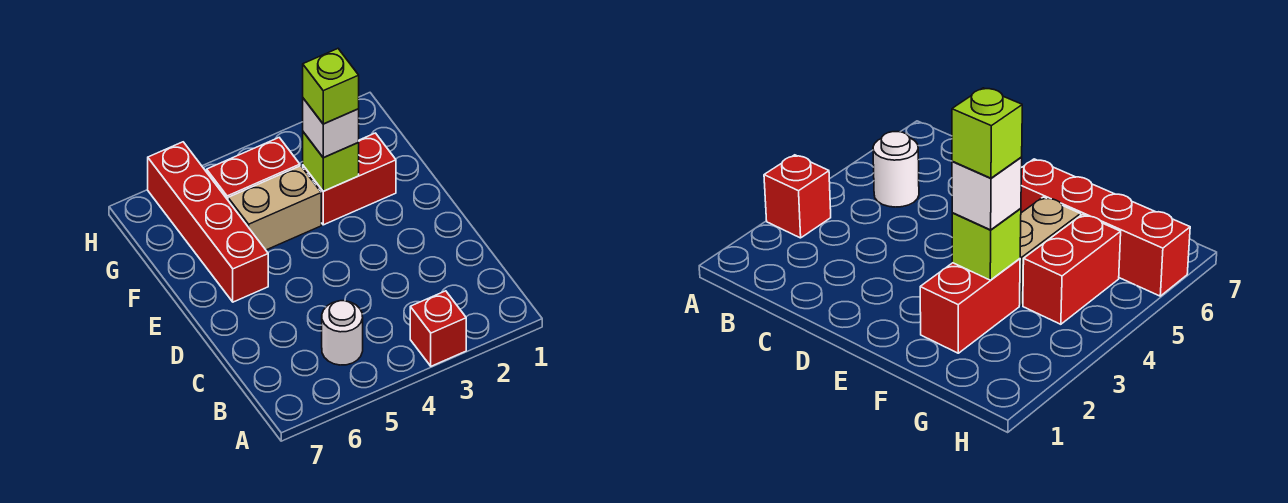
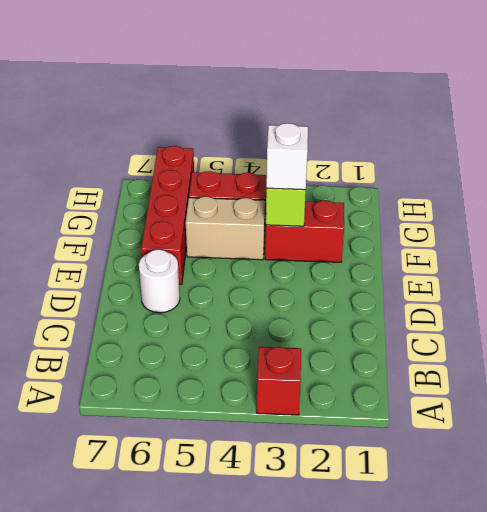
white 1x1 round brick [322,301,363,365] -> white 1x1 round brick moved to [139,249,180,313]
lime 1x1 brick [303,49,359,124] -> none

